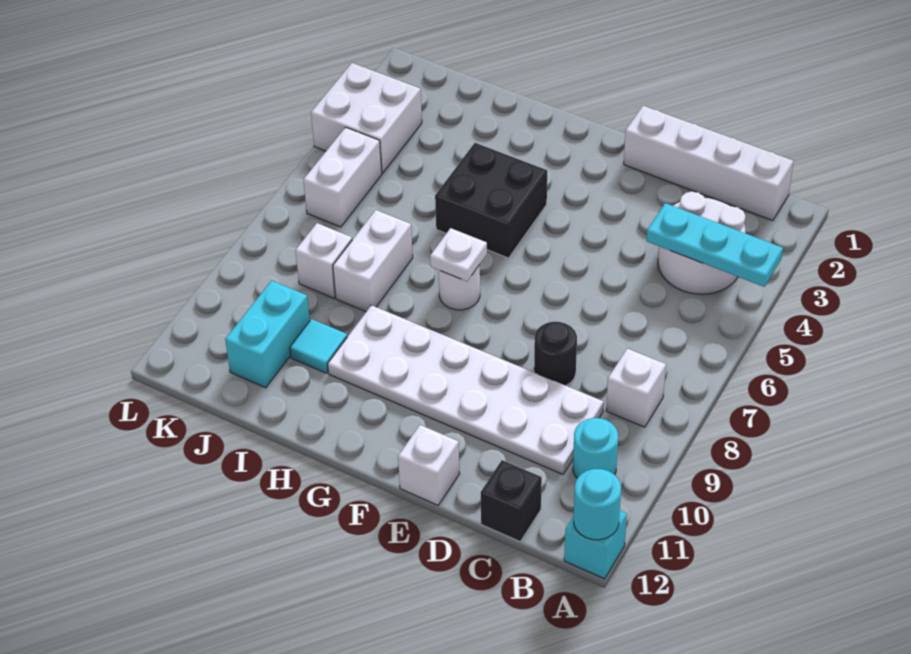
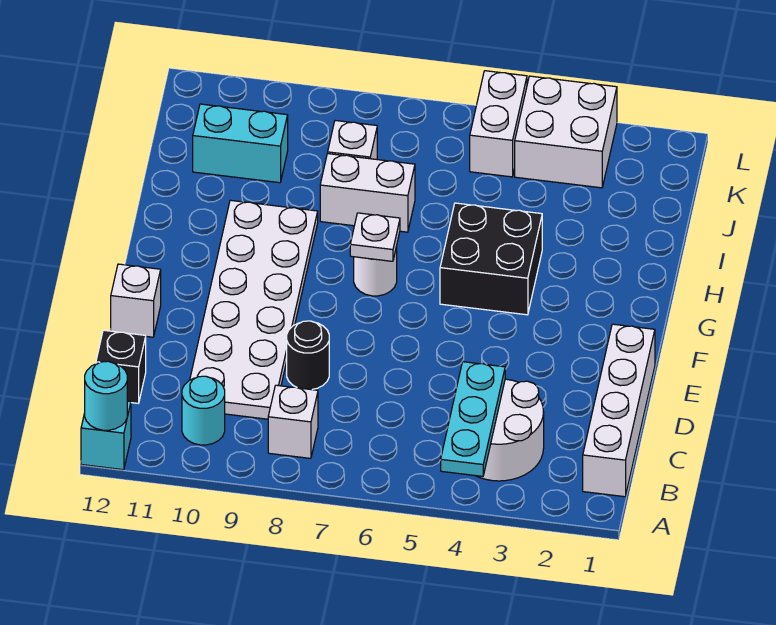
cyan 1x1 tile [290,319,347,373] -> none
white 1x2 brick [303,127,382,227] -> white 1x2 brick turned to [470,71,527,177]

